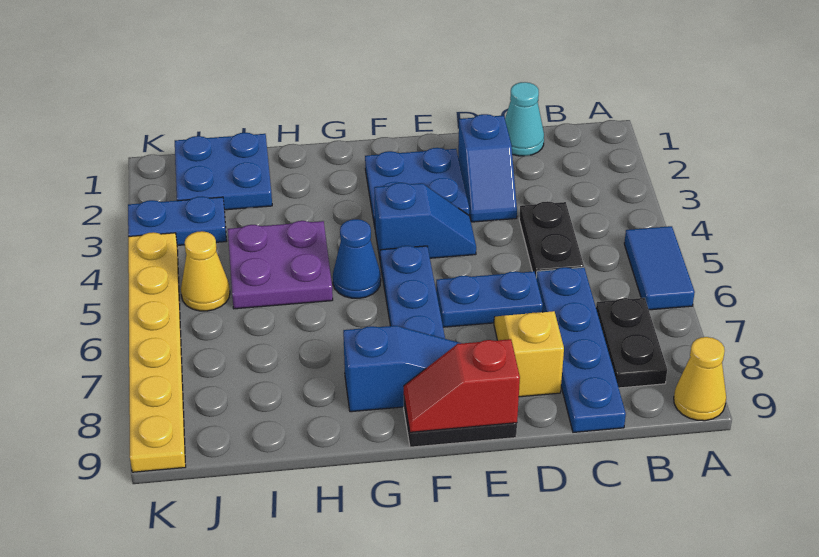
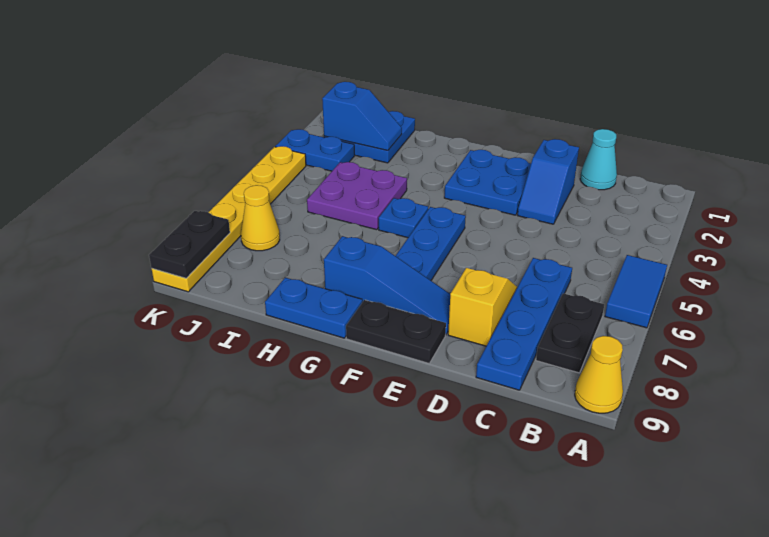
black 1x2 plate [519,201,584,277] -> black 1x2 plate moved to [149,211,230,278]
blue 1x2 plate [436,271,543,327] -> blue 1x2 plate moved to [265,277,362,338]
blue 1x2 slope [374,183,476,258] -> blue 1x2 slope moved to [322,82,402,150]
red 1x2 slope [404,339,520,432] -> none
blue 1x1 cone [333,219,381,298] -> blue 1x1 plate [379,198,428,238]
yellow 1x1 cone [181,231,230,311] -> yellow 1x1 cone moved to [241,185,280,251]

